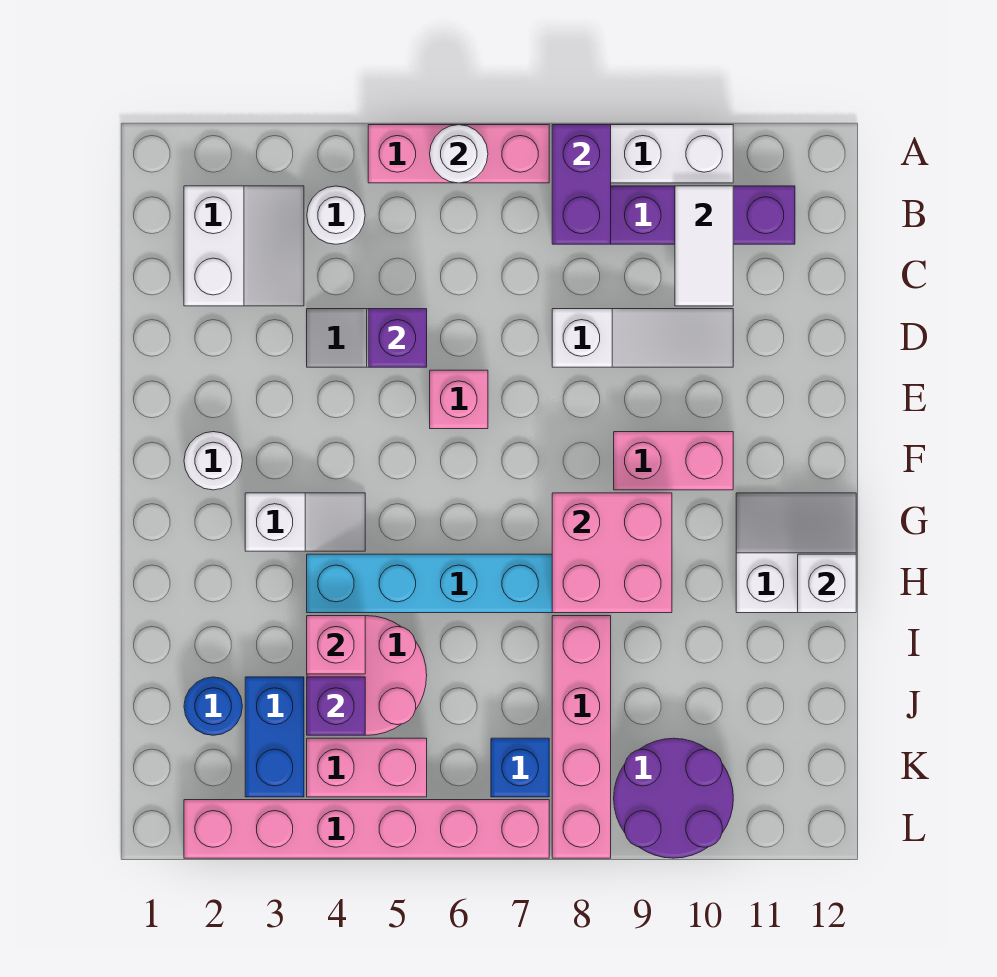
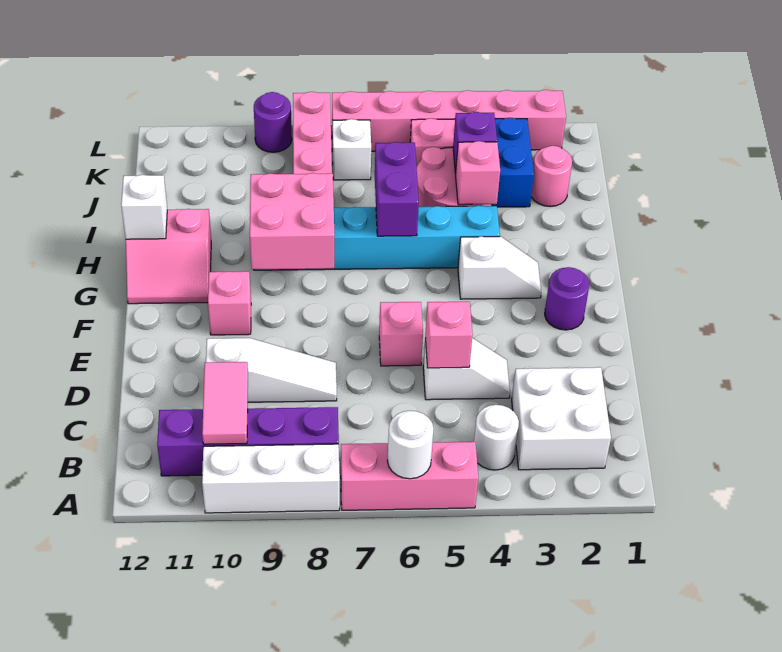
purple 1x2 brick [552,125,611,244] -> purple 1x2 brick moved to [375,142,419,236]
white 2x2 slope [184,186,304,306] -> white 2x2 brick [512,367,611,470]
white 1x2 tile [675,186,733,306] -> pink 1x2 tile [202,362,248,444]
purple 1x1 brick [368,309,427,367] -> pink 1x1 brick [425,302,473,368]
white 1x3 slope [552,309,733,367] -> white 1x3 slope turned to [206,338,337,402]
white 1x1 round brick [184,432,242,490] -> purple 1x1 round brick [545,267,589,330]
pink 1x2 brick [614,432,733,490] -> pink 1x1 brick [208,271,251,335]
white 1x2 slope [245,493,365,551] -> white 1x2 slope turned to [458,237,541,299]
white 2x2 slope [736,493,856,613] -> pink 2x2 slope [126,209,211,304]
blue 1x1 round brick [184,677,242,735] -> pink 1x1 round brick [531,146,572,207]
blue 1x1 brick [491,738,549,797] -> white 1x1 brick [333,119,371,180]
purple 2x2 round brick [614,738,733,858] -> purple 1x1 round brick [254,92,292,152]

